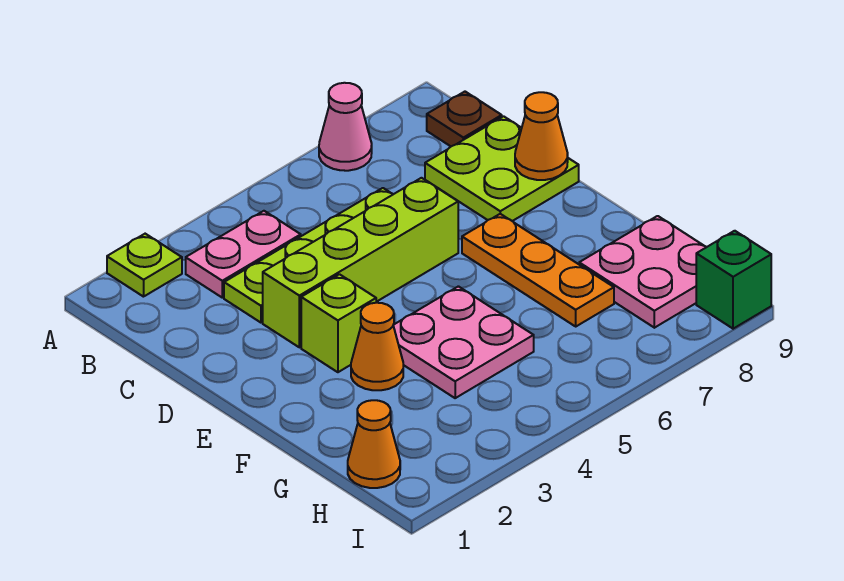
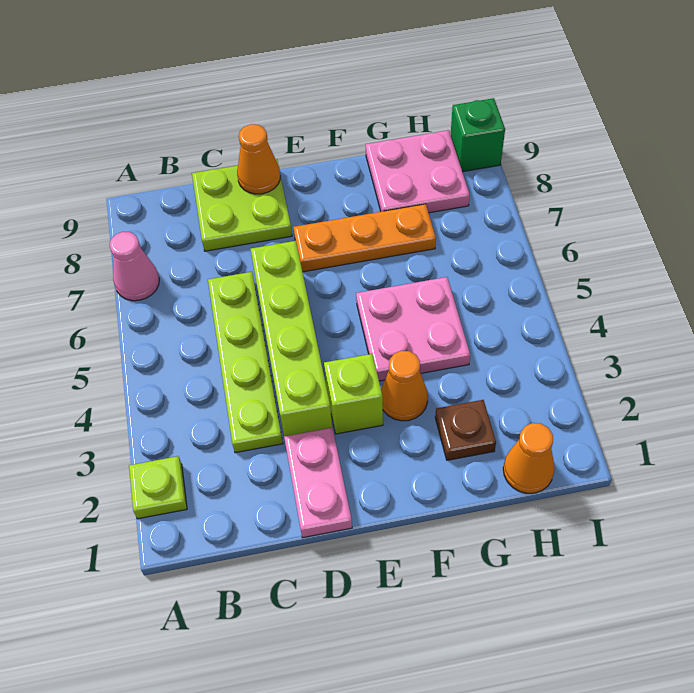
pink 1x2 plate [186,211,301,298] -> pink 1x2 plate moved to [284,428,352,538]
brown 1x1 plate [427,92,502,146] -> brown 1x1 plate moved to [435,400,496,460]

